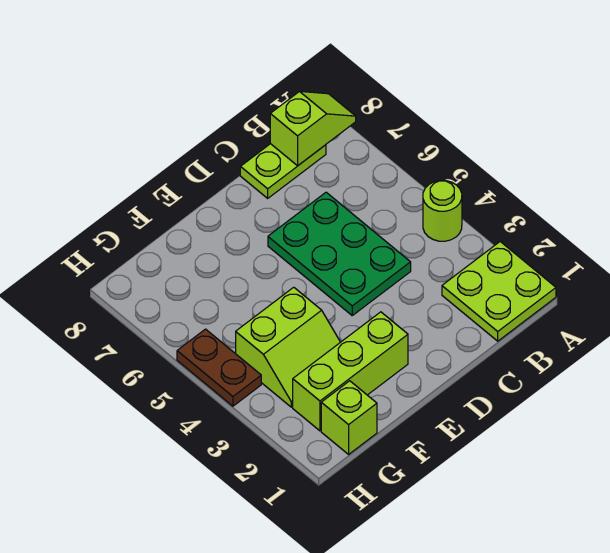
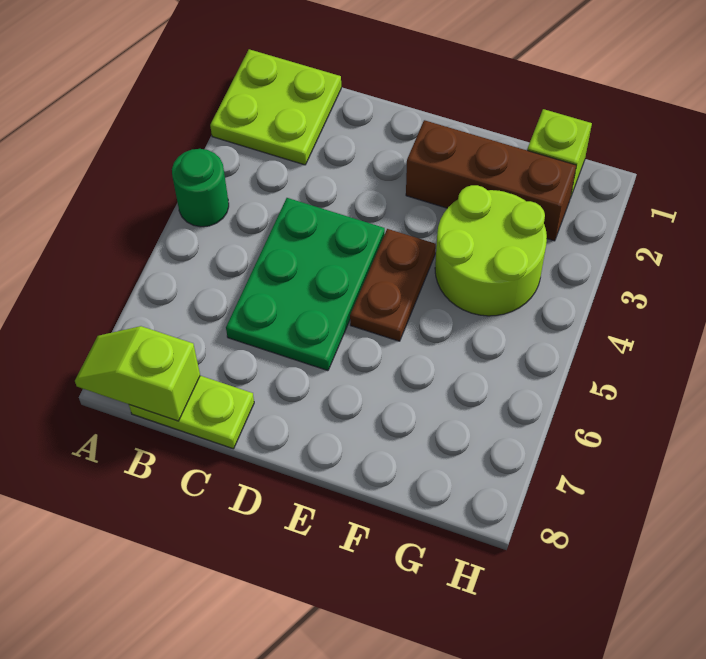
lime 1x1 round brick [423,180,462,241] -> green 1x1 round brick [172,149,229,227]
lime 1x3 brick [293,312,408,431] -> brown 1x3 brick [406,120,576,241]
lime 2x2 slope [236,287,340,407] -> lime 2x2 round brick [435,185,547,316]
brown 1x2 plate [177,329,261,406] -> brown 1x2 plate moved to [350,229,436,341]

